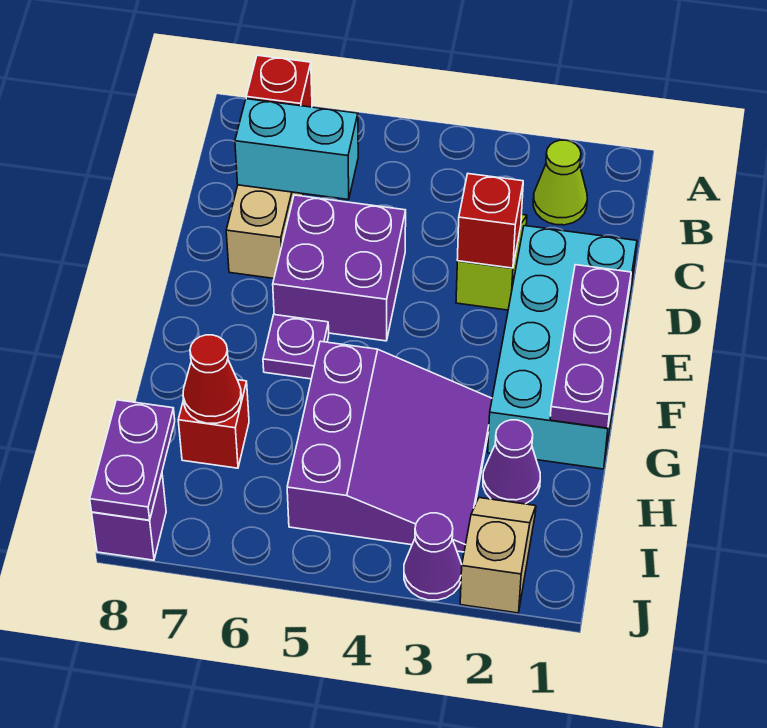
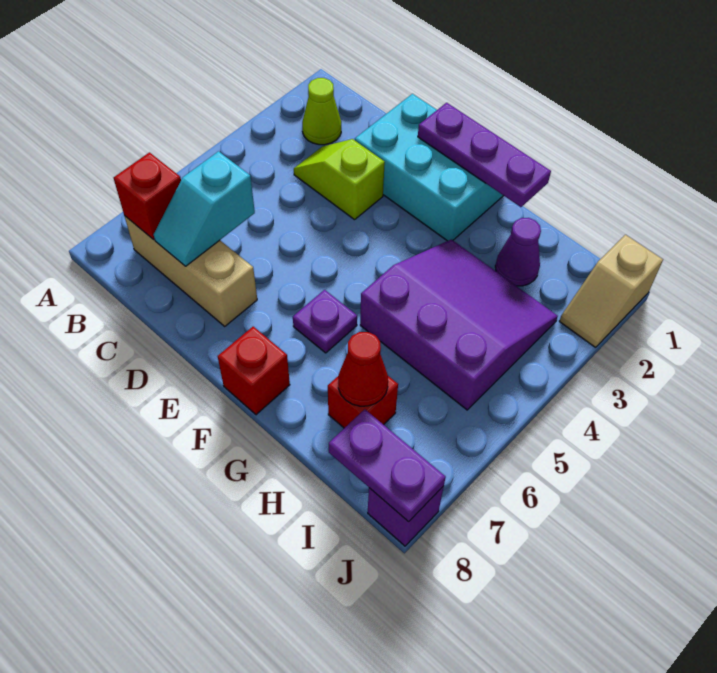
cyan 1x2 brick [235,99,358,200] -> cyan 1x2 slope [154,151,255,266]
cyan 2x4 brick [488,226,637,469] -> cyan 2x3 brick [355,94,503,241]
red 1x1 brick [457,174,523,268] -> red 1x1 brick moved to [218,327,290,415]
purple 2x2 brick [273,195,406,341] -> none
tan 1x2 slope [460,498,536,613] -> tan 1x2 slope turned to [559,235,663,347]
purple 1x1 cone [404,513,462,600] -> none

